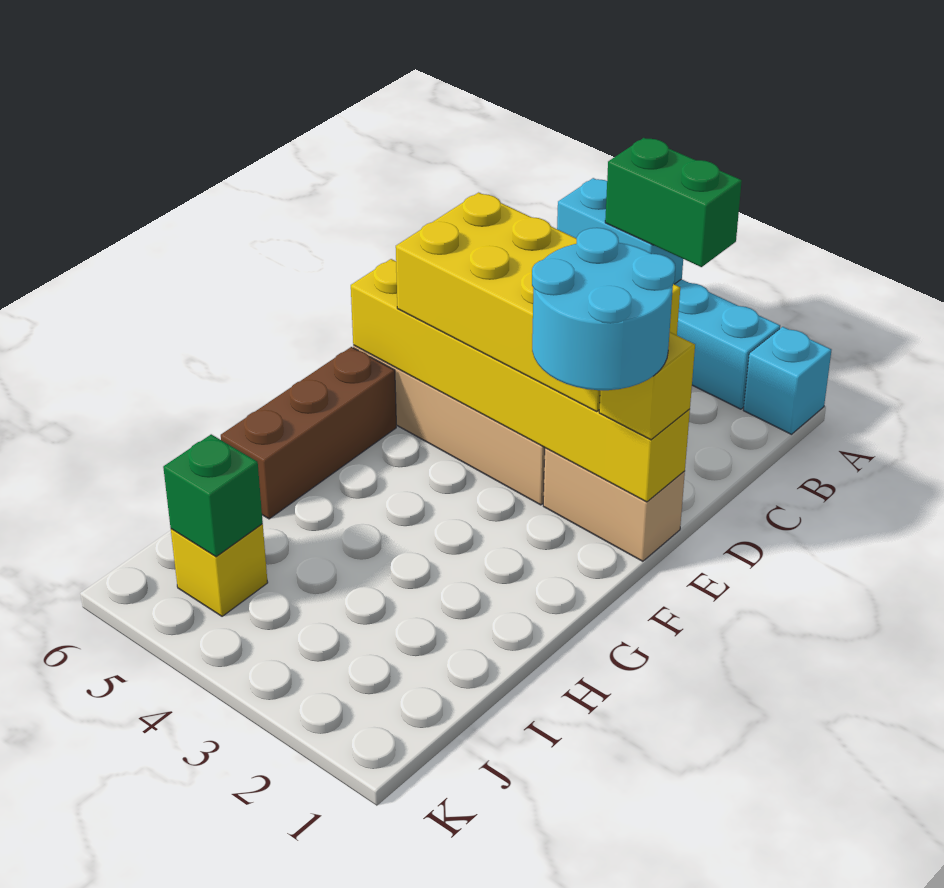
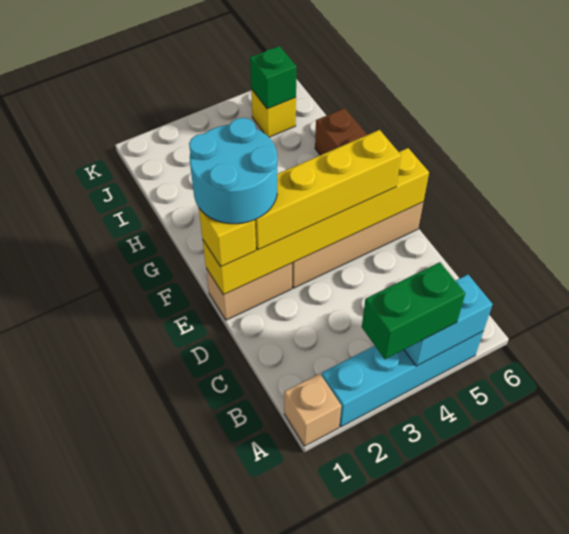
cyan 1x1 brick [743,327,831,434] -> tan 1x1 brick [284,374,341,446]
yellow 2x4 brick [396,193,680,411] -> yellow 1x4 brick [255,130,401,250]

